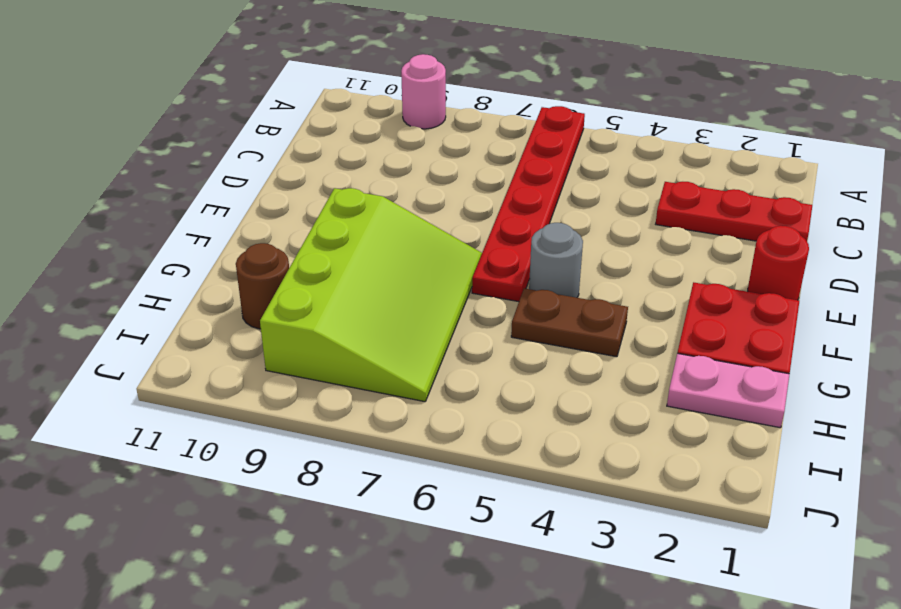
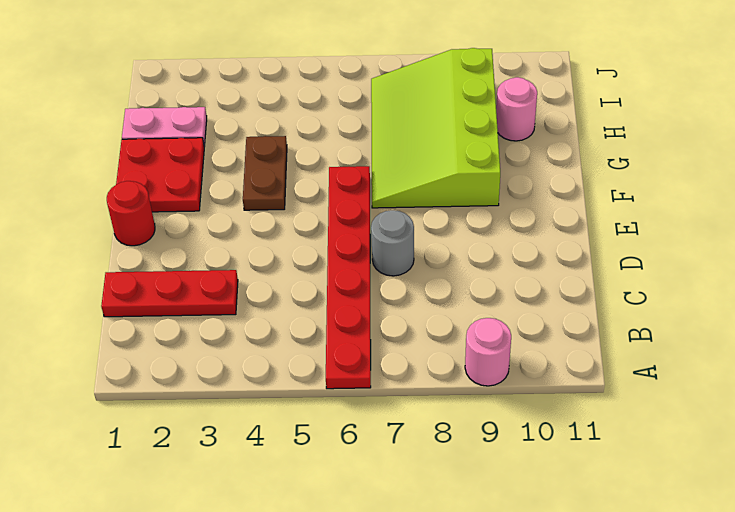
grey 1x1 round brick [529,223,583,298] -> grey 1x1 round brick moved to [371,210,414,276]
brown 1x2 plate [511,288,628,357] -> brown 1x2 plate turned to [243,136,287,210]
brown 1x1 round brick [236,243,289,329] -> pink 1x1 round brick [496,77,537,141]

